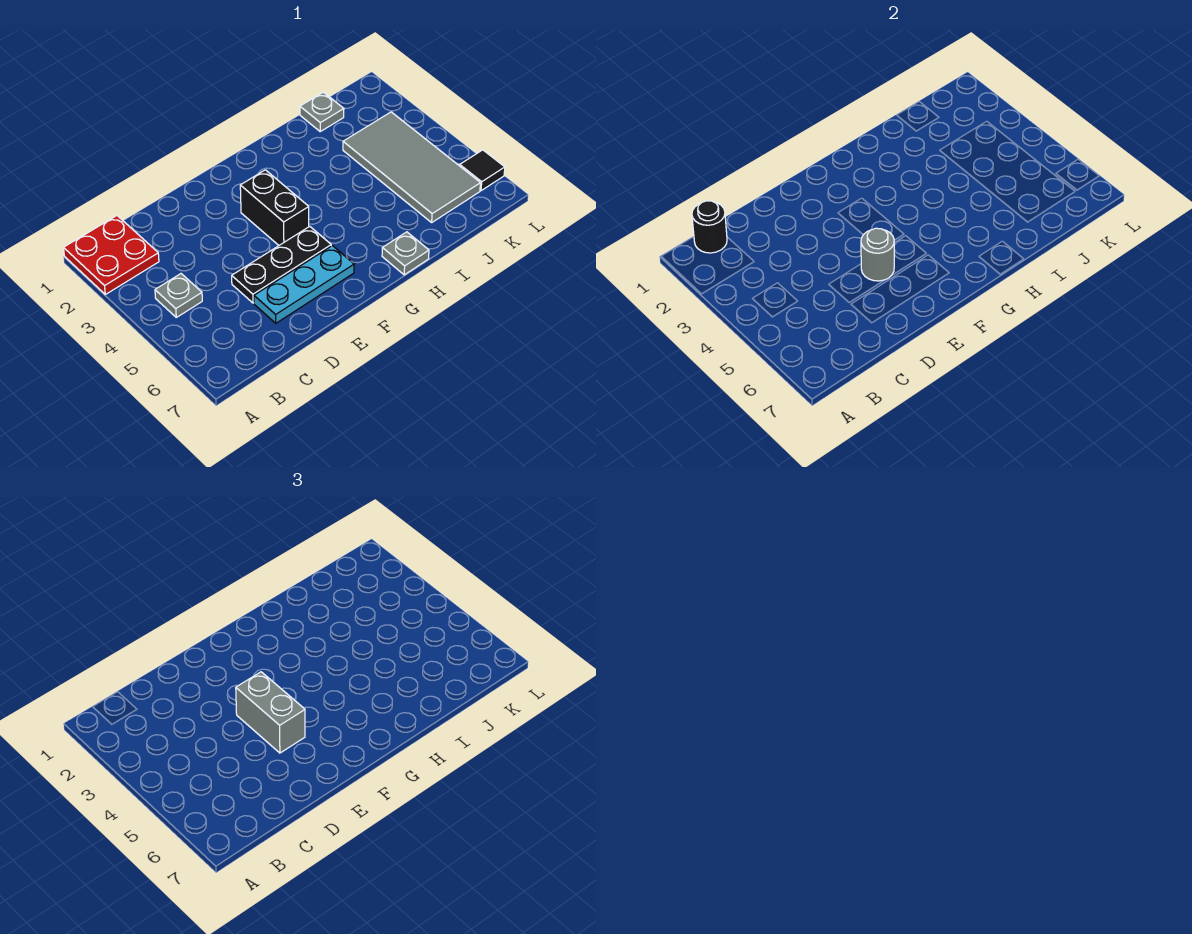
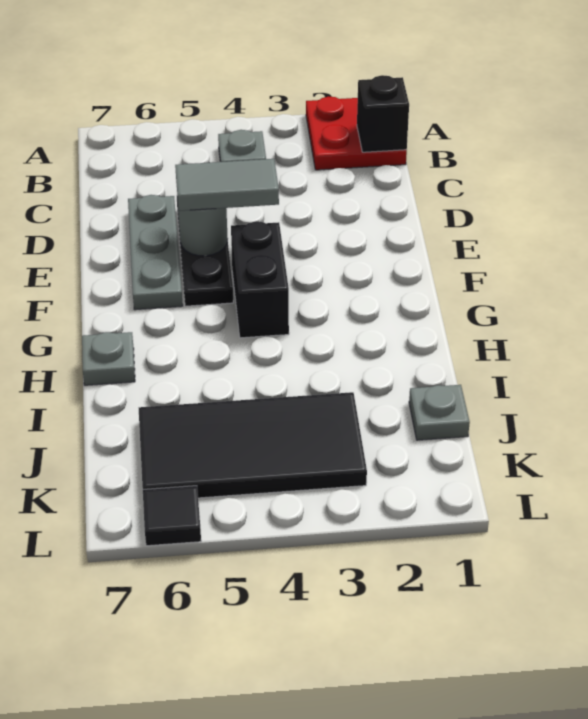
black 1x1 round brick [692,201,727,253] -> black 1x1 brick [357,75,409,152]
cyan 1x3 plate [254,246,354,323] -> grey 1x3 plate [128,195,183,310]
grey 1x2 brick [236,672,305,753] -> grey 1x2 tile [175,159,279,211]
black 1x2 brick [240,170,309,245] -> black 1x2 brick turned to [231,221,289,338]
grey 2x4 tile [343,112,480,222] -> black 2x4 tile [139,392,367,498]

